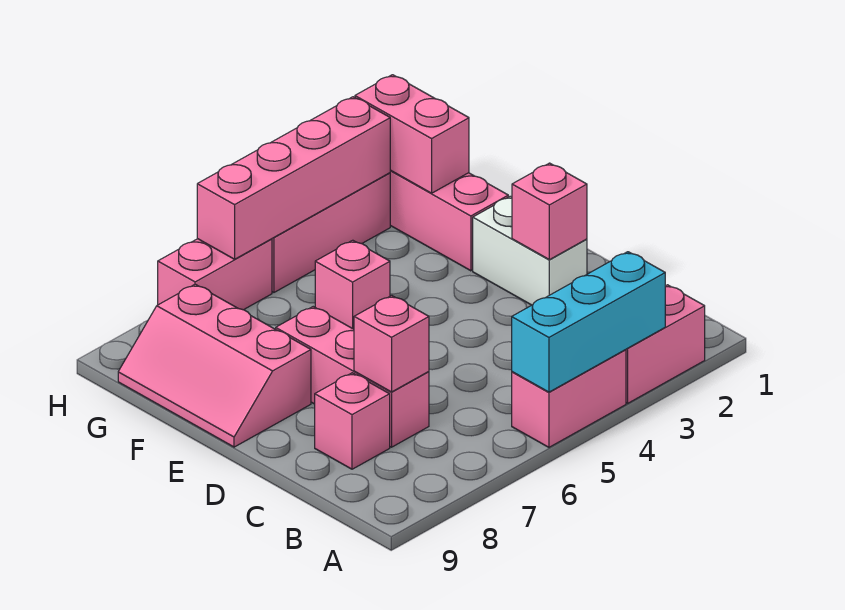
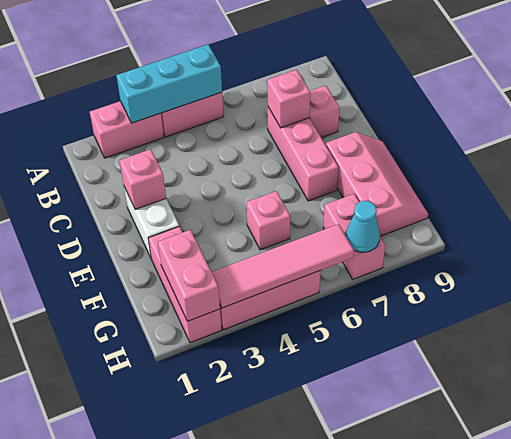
pink 1x4 brick [197,97,390,259] -> pink 1x4 tile [212,224,354,308]
pink 1x2 brick [158,239,272,310] -> pink 1x2 brick turned to [323,194,385,279]
none -> cyan 1x1 cone [346,201,380,252]

